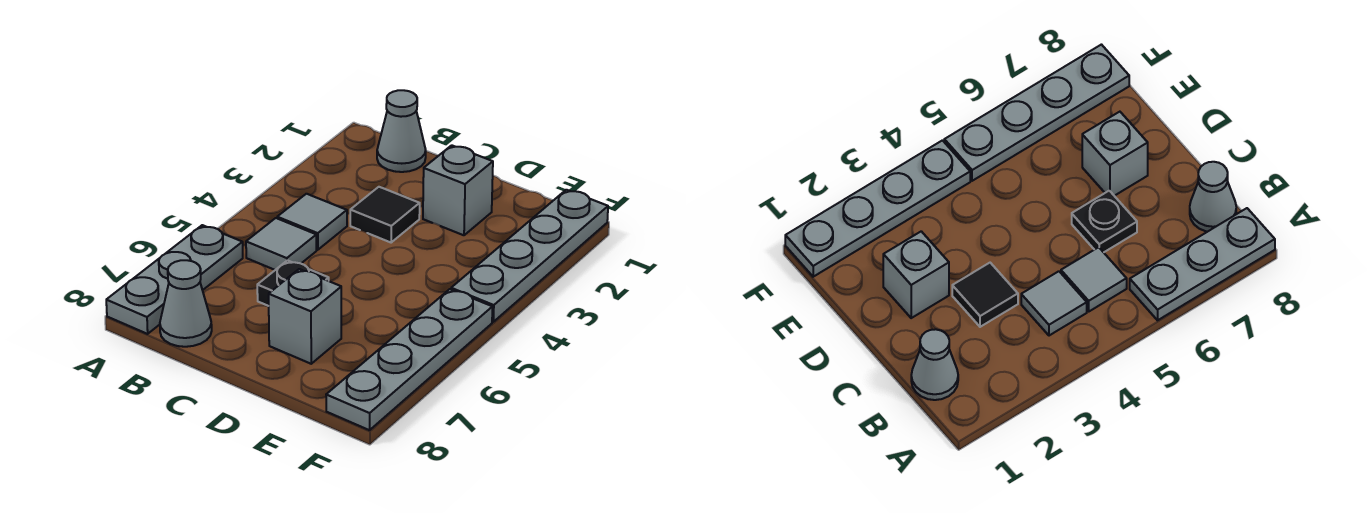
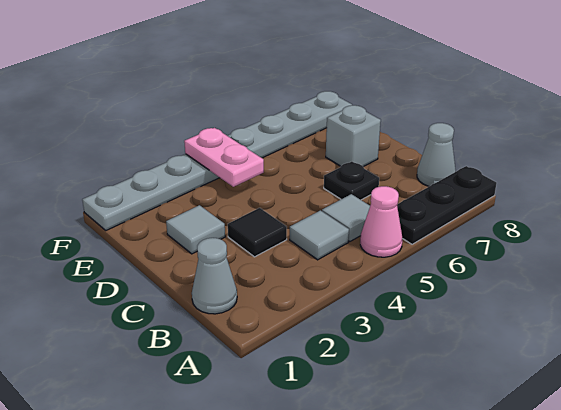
none -> pink 1x1 cone [360,186,402,257]
grey 1x3 plate [106,225,243,334] -> black 1x3 plate [397,166,497,244]
grey 1x1 brick [423,145,493,235] -> grey 1x1 tile [166,205,225,254]
none -> pink 1x2 plate [184,128,264,187]

